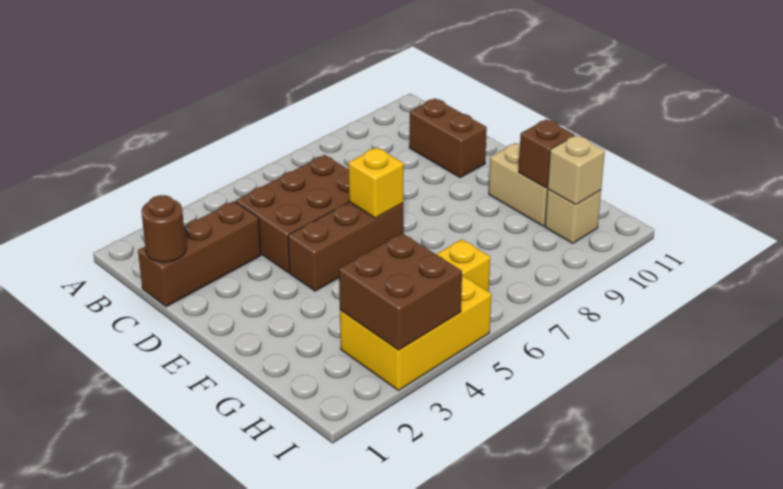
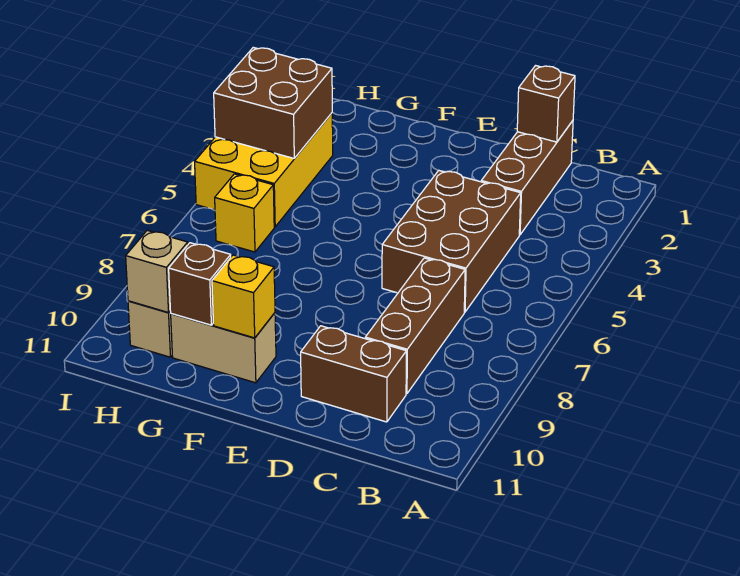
brown 1x1 round brick [141,195,186,262] -> brown 1x1 brick [517,66,575,142]
brown 1x3 brick [288,202,403,291] -> brown 1x3 brick moved to [365,258,465,394]
yellow 1x1 brick [348,148,404,218] -> yellow 1x1 brick moved to [212,255,275,338]

